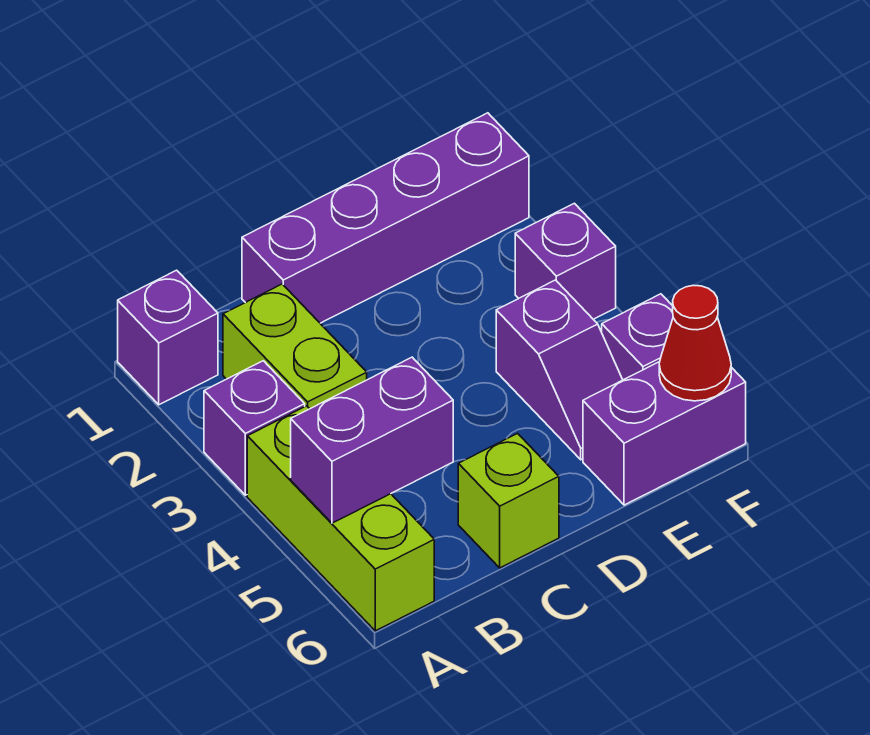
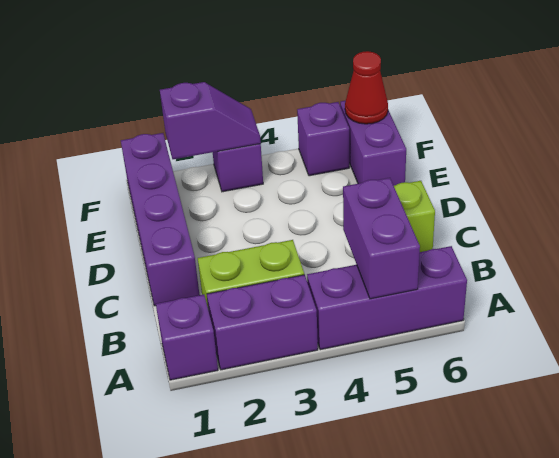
purple 1x1 brick [204,361,305,495] -> purple 1x2 brick [207,275,318,370]
lime 1x3 brick [247,406,434,631] -> purple 1x3 brick [307,246,467,350]
purple 1x2 slope [496,280,623,460] -> purple 1x2 slope moved to [160,82,261,159]

